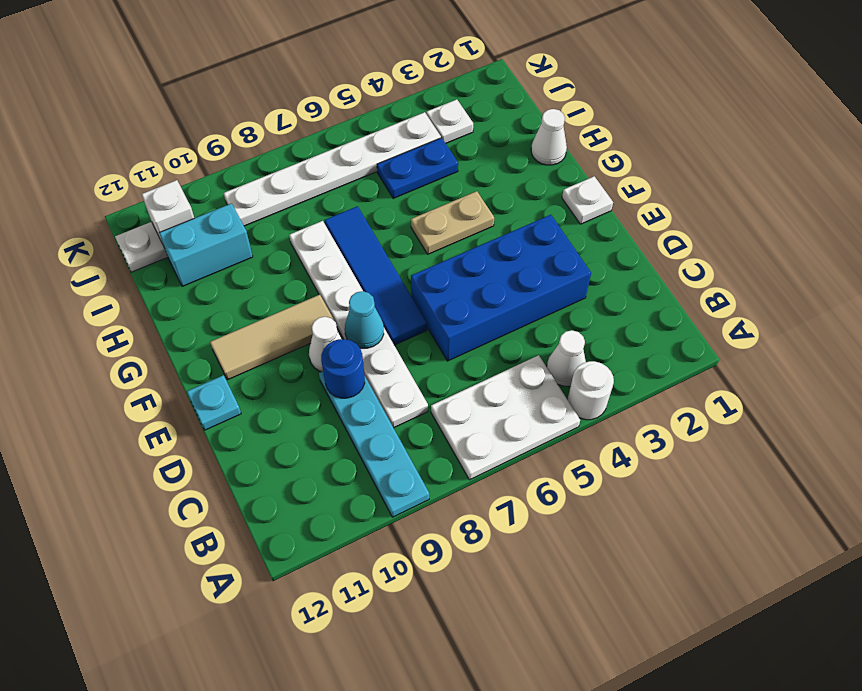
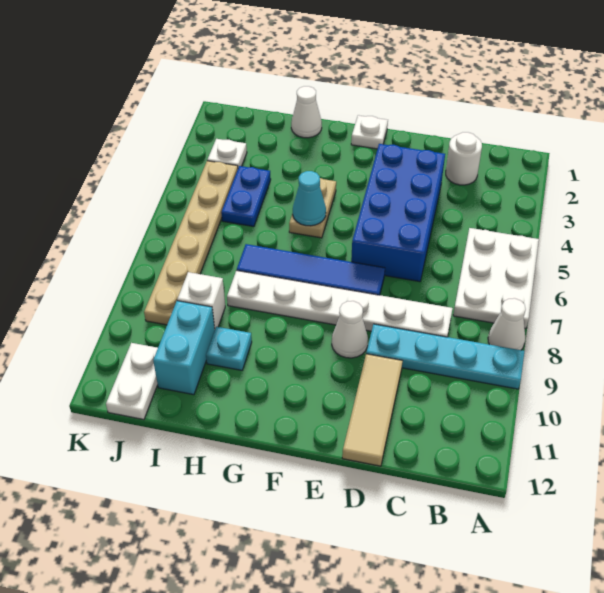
white 1x1 round brick [567,361,614,420] -> white 1x1 round brick moved to [446,132,482,185]
white 1x1 cone [547,330,586,386] -> white 1x1 cone moved to [488,298,526,350]
blue 1x1 round brick [321,339,365,398] -> none
cyan 1x1 cone [345,291,384,348] -> cyan 1x1 cone moved to [293,171,326,226]
cyan 1x1 plate [187,375,241,430] -> cyan 1x1 plate moved to [206,327,252,370]
tan 1x3 tile [210,295,334,380] -> tan 1x3 tile moved to [342,354,403,466]
white 1x6 plate [224,112,441,226] -> tan 1x6 plate [144,161,238,325]
white 1x1 brick [142,180,194,246] -> white 1x1 brick moved to [177,272,225,328]

